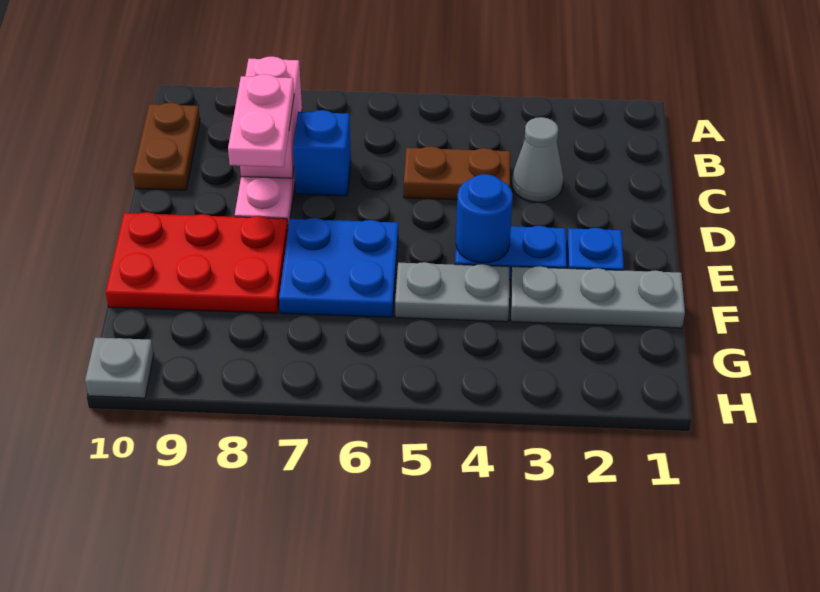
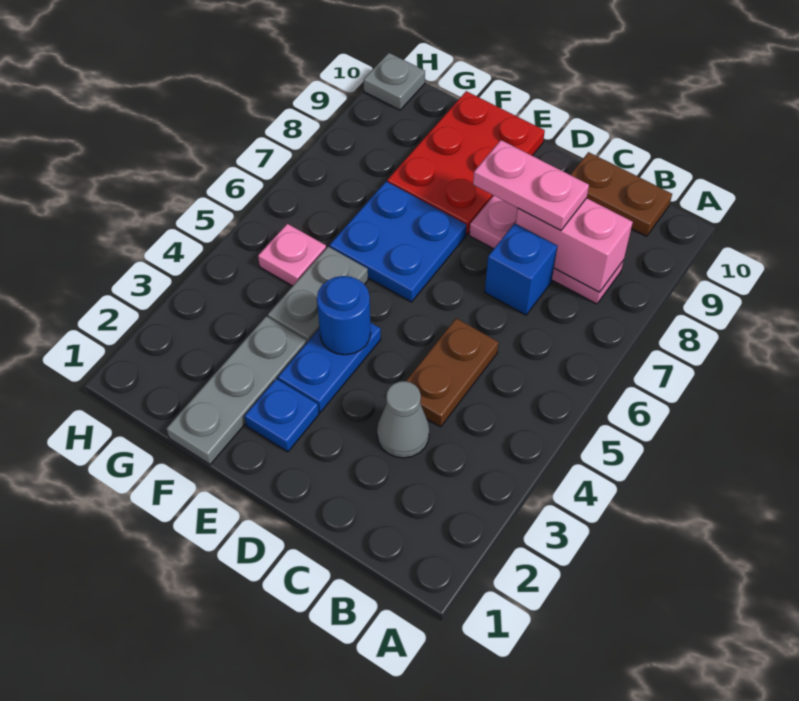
none -> pink 1x1 plate [258,224,326,286]

